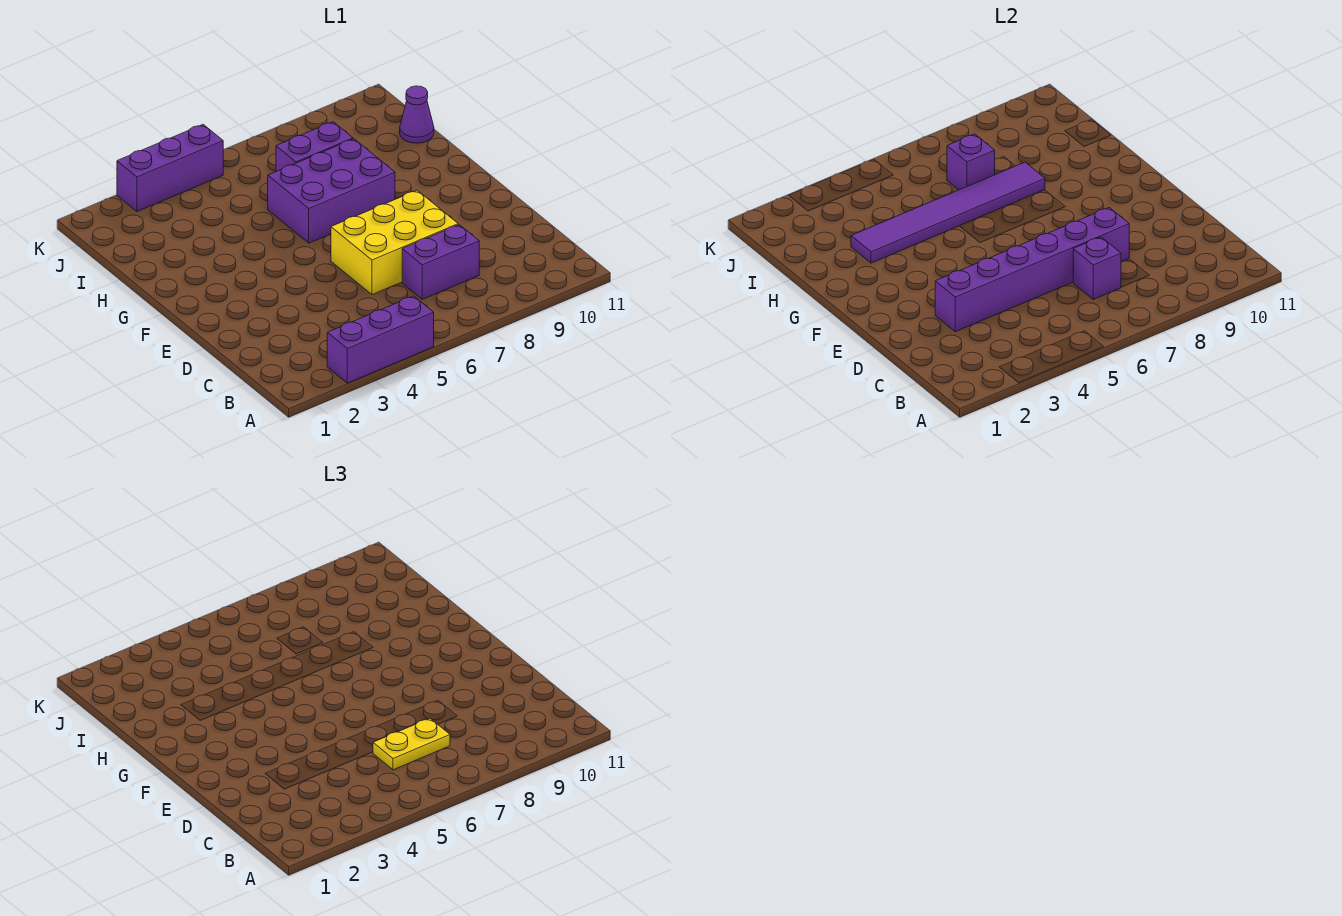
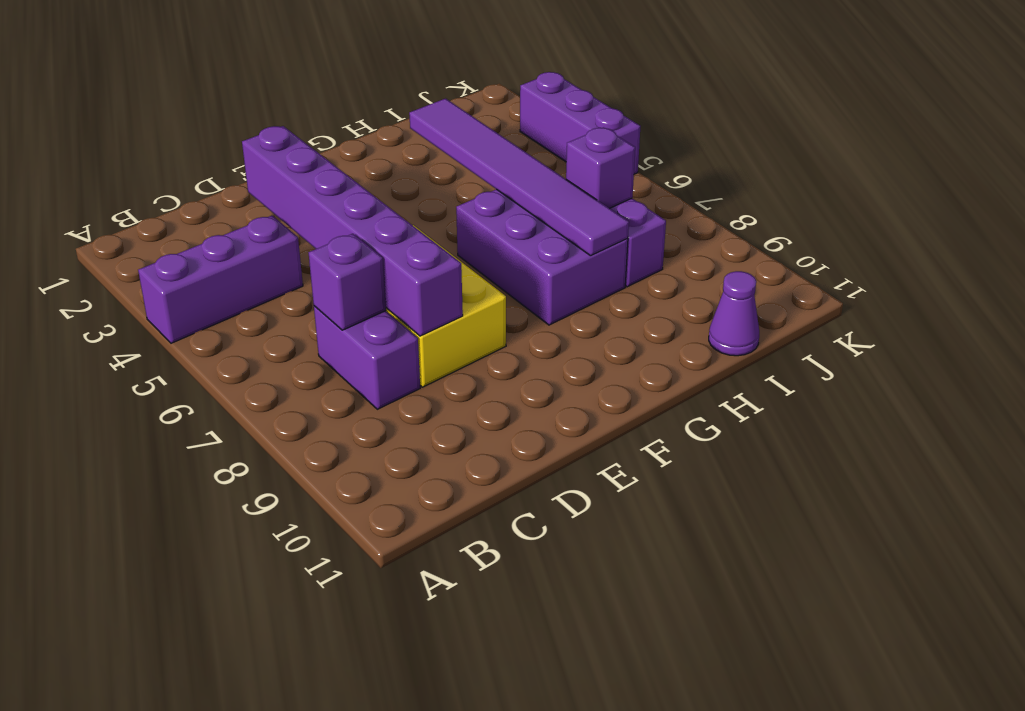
purple 1x3 brick [327,296,434,383] -> purple 1x3 brick turned to [138,216,303,343]
yellow 1x2 plate [373,718,450,770] -> none

